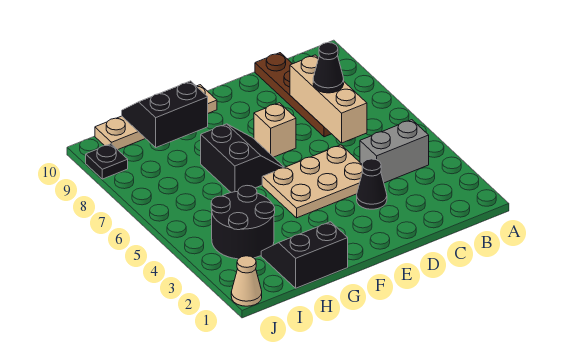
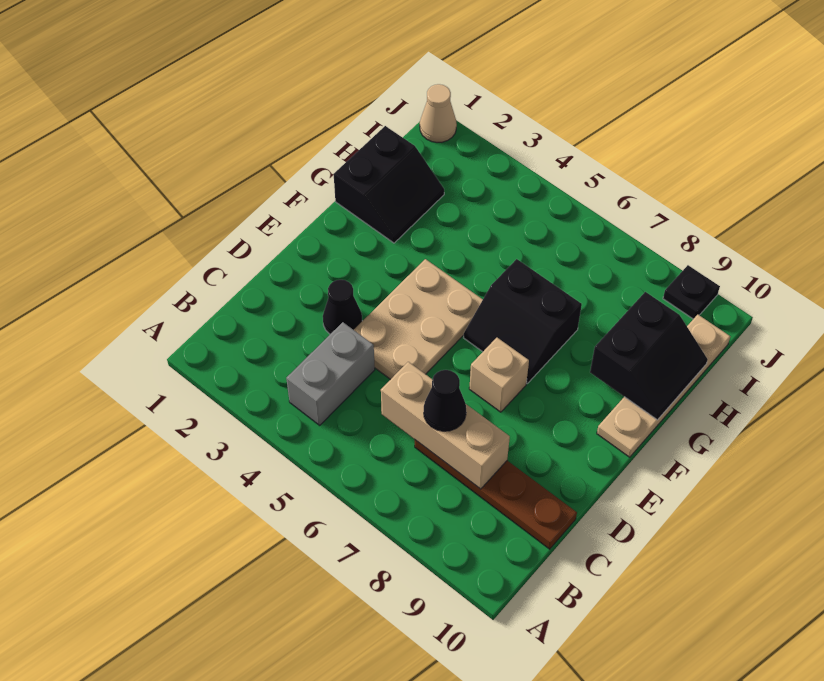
black 2x2 round brick [211,186,275,259] -> none

